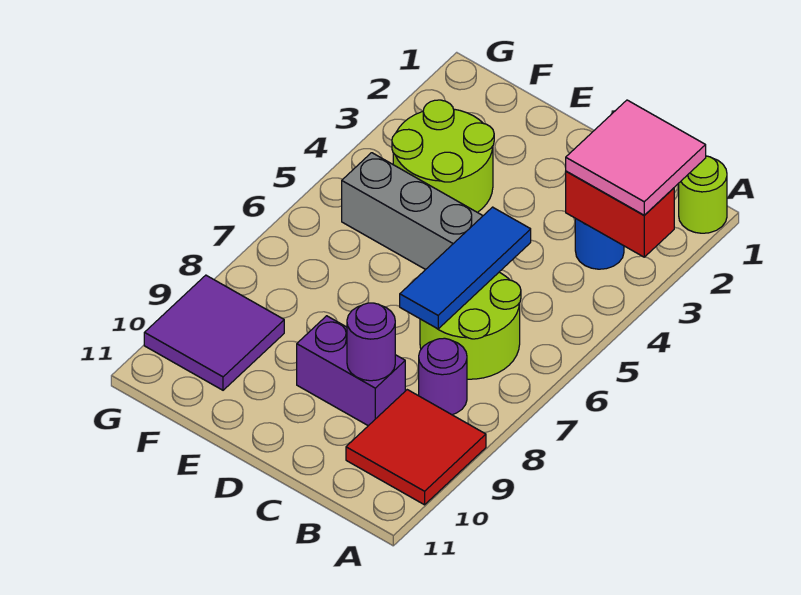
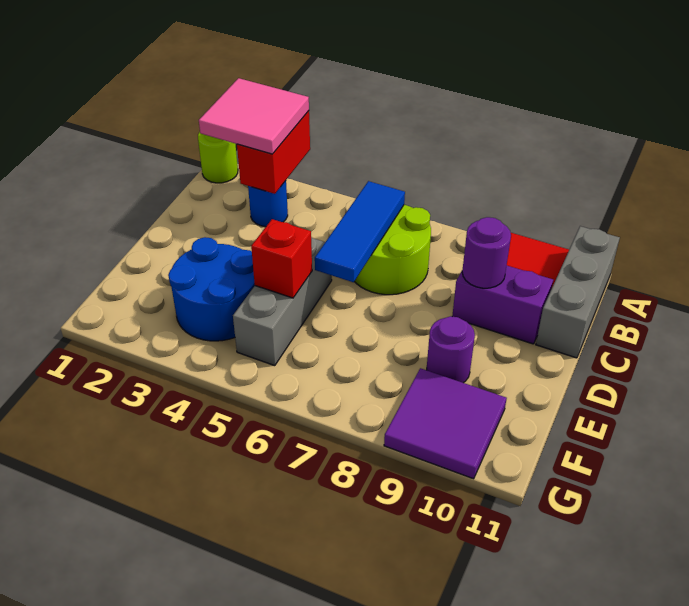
none -> grey 1x3 brick [536,226,620,358]
purple 1x1 round brick [419,338,467,415] -> purple 1x1 round brick moved to [427,316,475,383]
blue 1x3 tile [400,207,531,329] -> blue 1x3 tile turned to [315,181,405,282]
purple 1x2 brick [297,316,405,426] -> purple 1x2 brick turned to [452,266,553,344]
lime 2x2 round brick [392,100,494,212] -> blue 2x2 round brick [168,237,255,341]
none -> red 1x1 brick [251,219,312,298]

